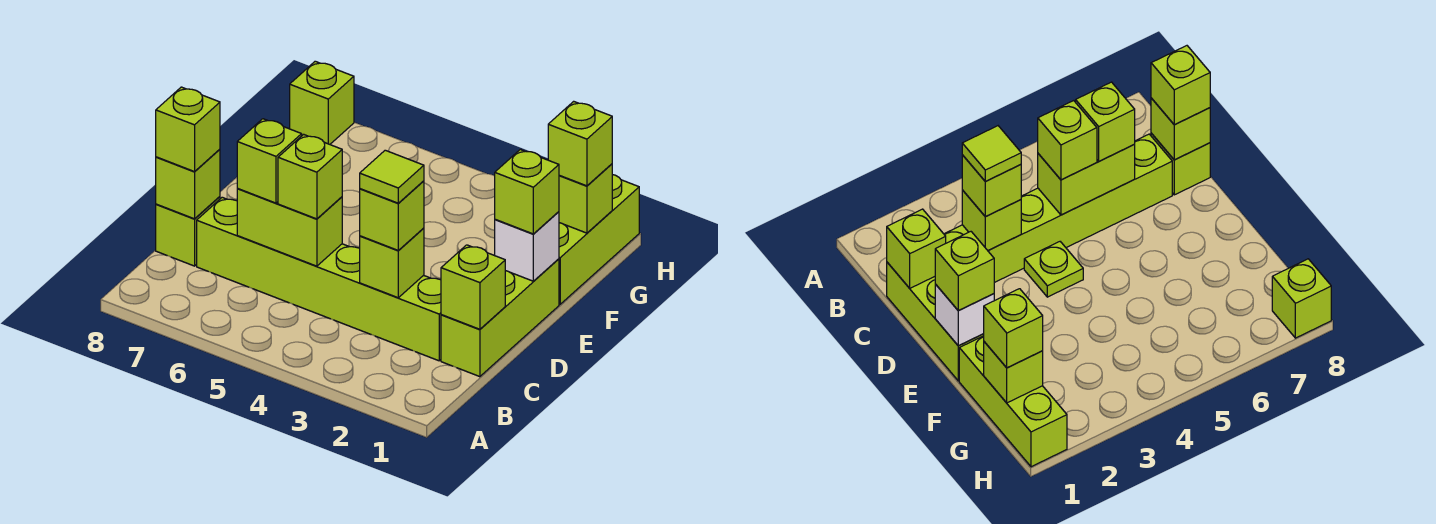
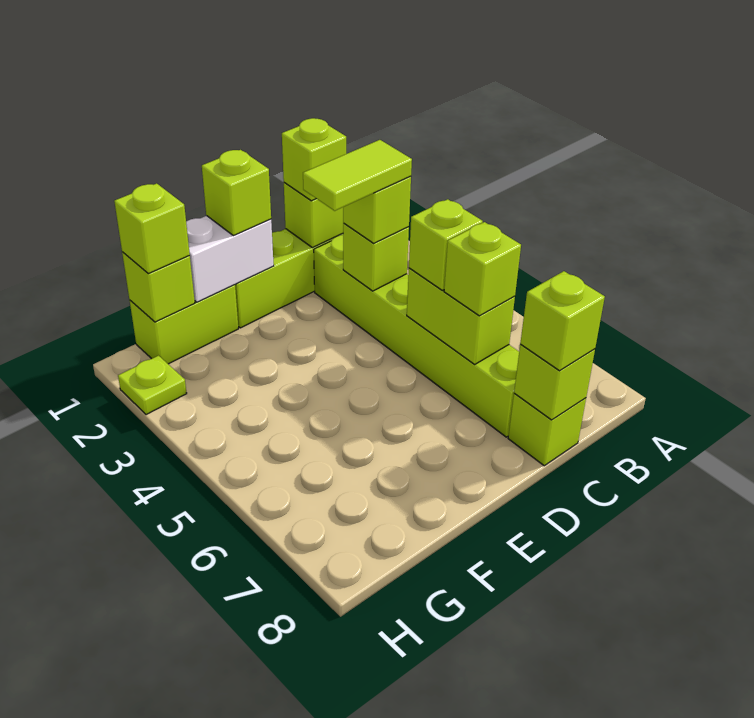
lime 1x1 tile [360,150,424,203] -> lime 1x2 tile [303,140,412,211]
lime 1x1 plate [1024,242,1083,297] -> lime 1x1 plate moved to [118,356,187,415]
white 1x1 brick [495,212,559,281] -> white 1x2 brick [186,216,274,302]
lime 1x3 brick [559,175,639,304] -> lime 1x2 brick [130,285,238,364]
lime 1x1 brick [290,61,354,144] -> lime 1x1 brick moved to [282,118,346,201]

